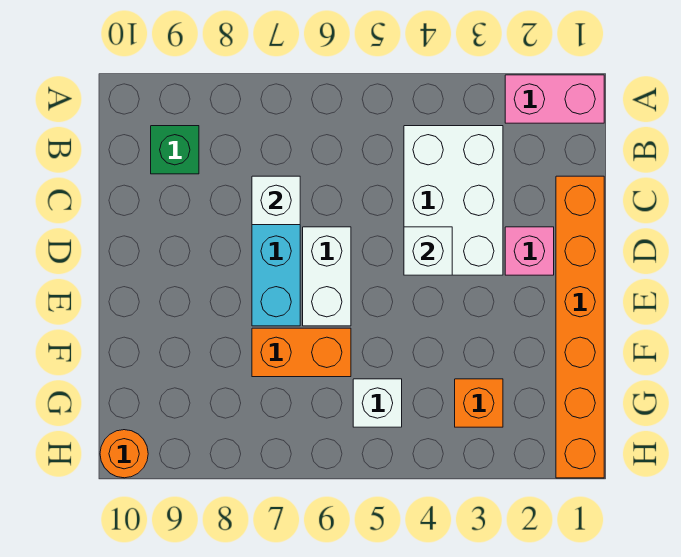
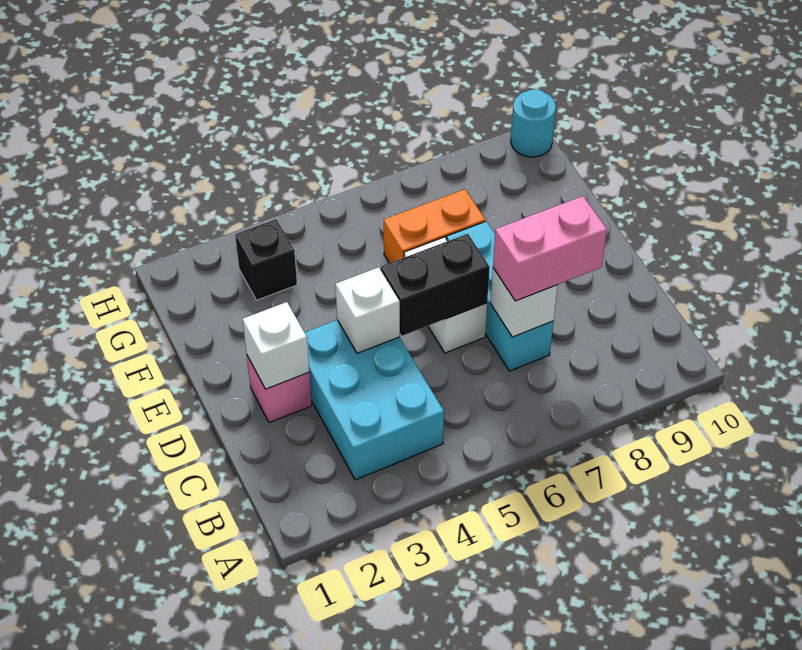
pink 1x2 brick [505,75,604,123] -> pink 1x2 brick moved to [493,196,607,301]
white 2x3 brick [404,126,503,275] -> cyan 2x3 brick [304,320,444,480]
green 1x1 brick [151,126,199,174] -> none
orange 1x6 brick [556,176,604,478] -> none
none -> black 1x2 brick [381,234,490,336]
orange 1x1 brick [455,379,503,427] -> black 1x1 brick [235,219,297,300]
white 1x1 brick [353,379,402,427] -> white 1x1 brick moved to [243,302,309,389]
orange 1x1 round brick [100,430,148,478] -> cyan 1x1 round brick [511,89,556,157]

